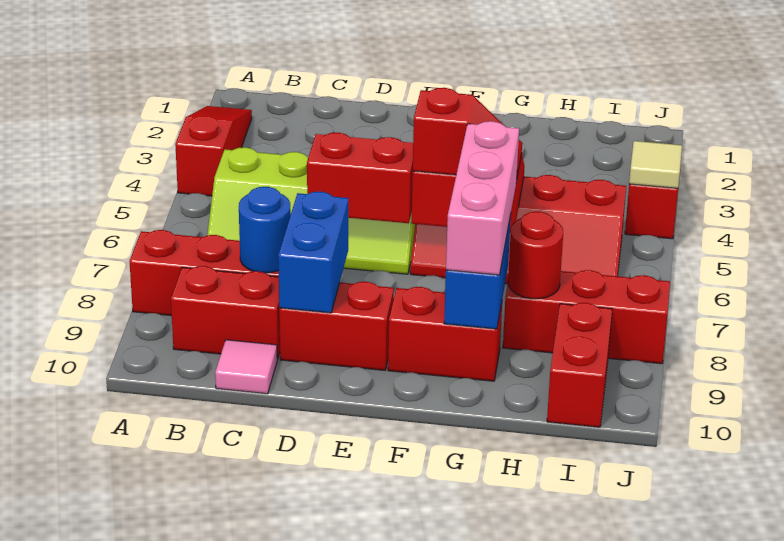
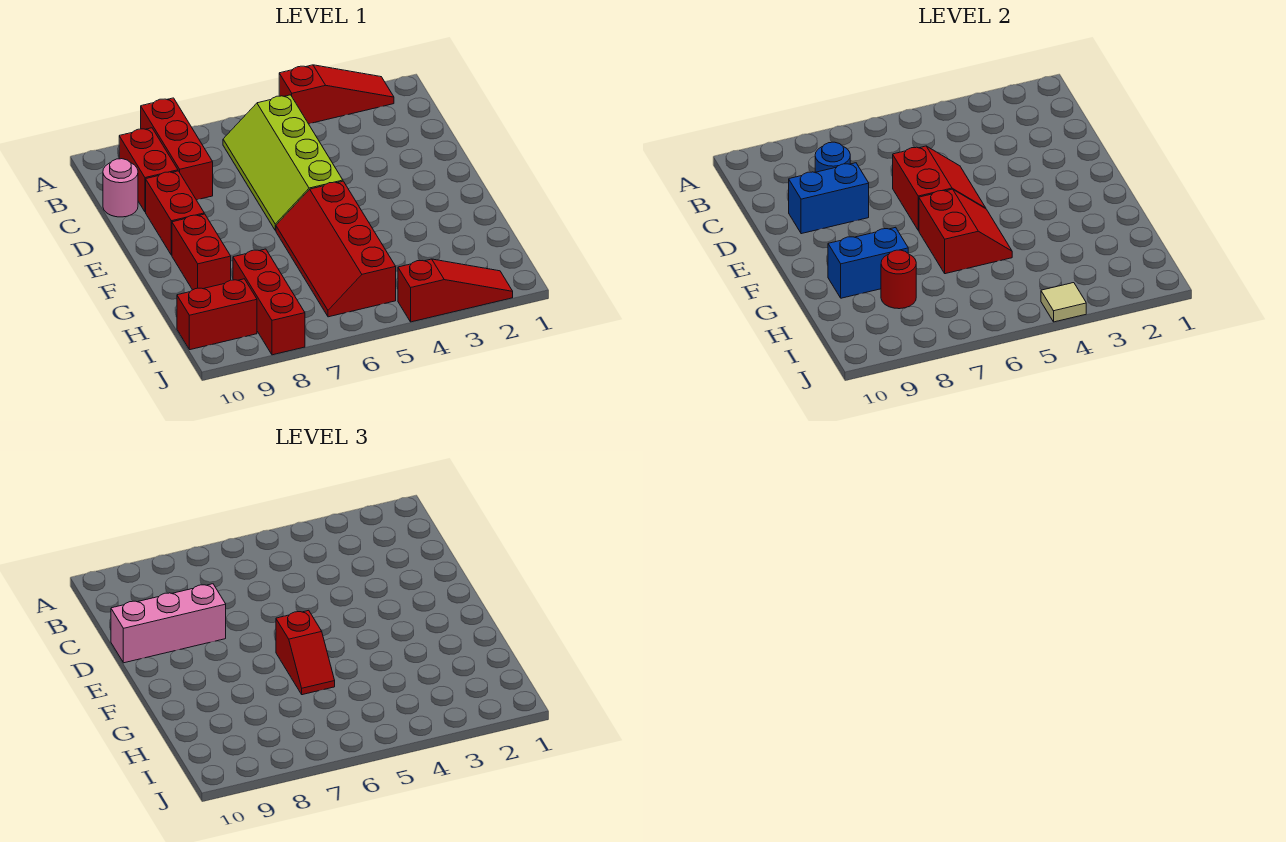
pink 1x1 tile [215,340,277,394] -> pink 1x1 round brick [103,159,138,217]
pink 1x3 brick [446,121,519,275] -> pink 1x3 brick moved to [111,584,226,663]

